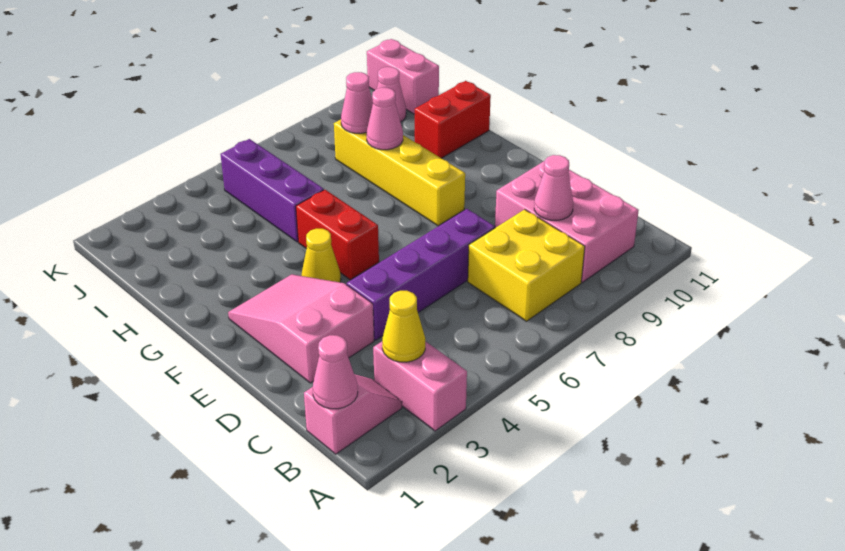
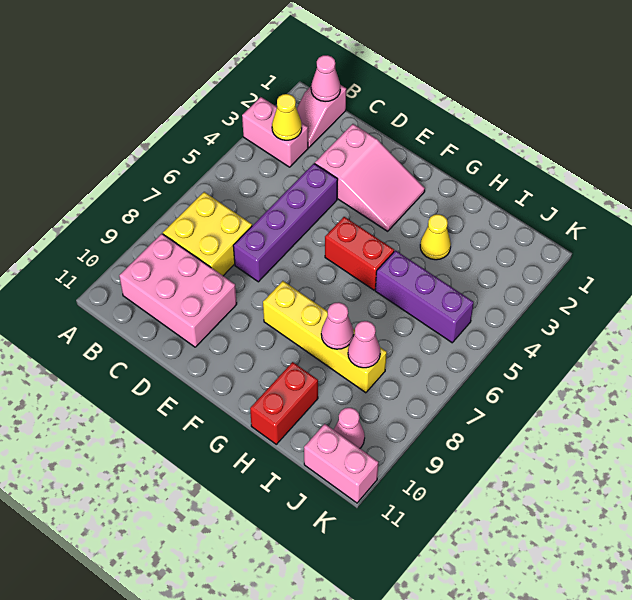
pink 1x1 cone [534,155,573,220] -> none
yellow 1x1 cone [301,229,341,282] -> yellow 1x1 cone moved to [420,214,451,260]

